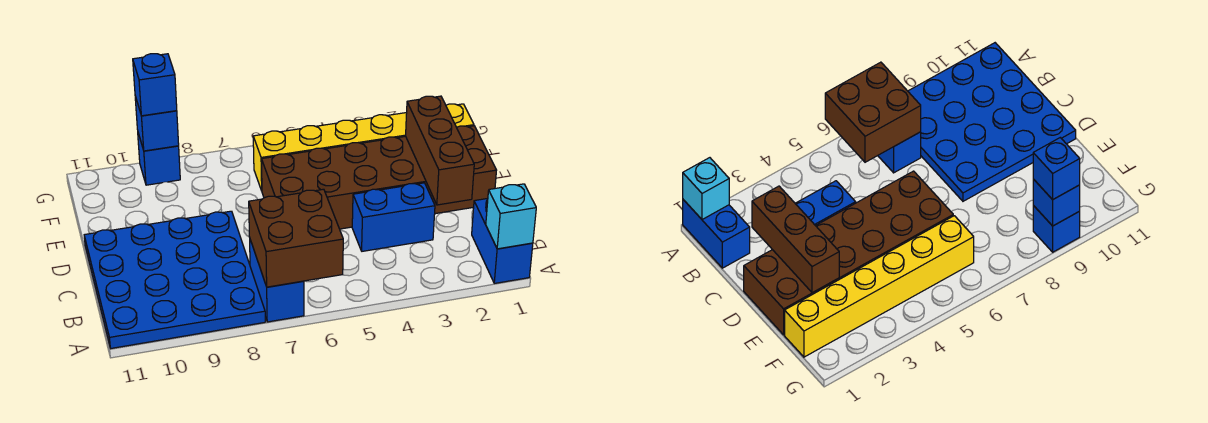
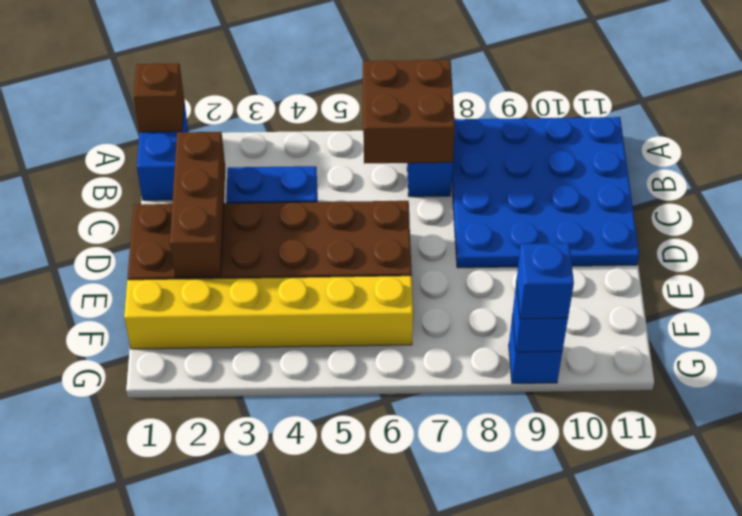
cyan 1x1 brick [486,184,536,249] -> brown 1x1 brick [134,63,184,132]

